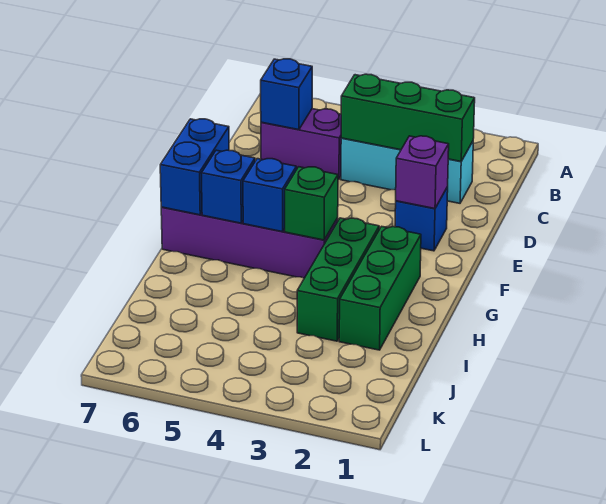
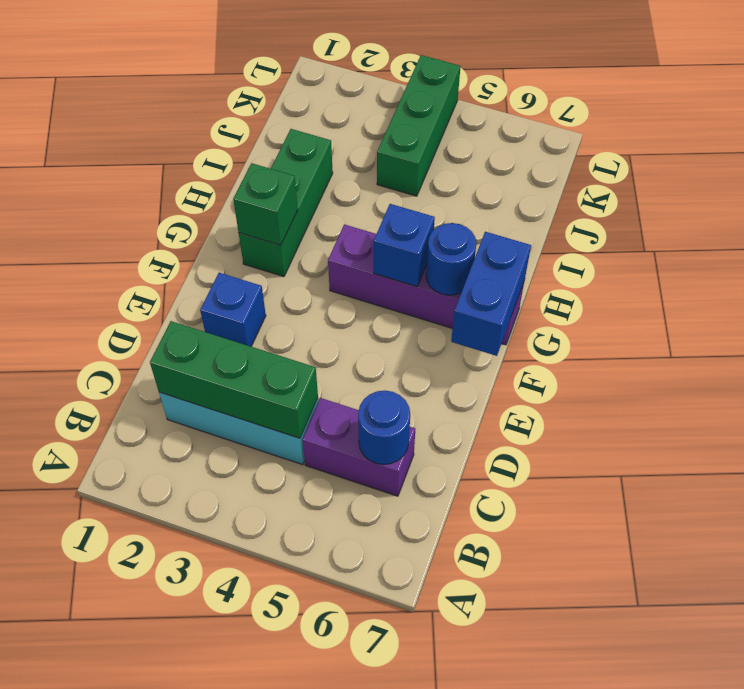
blue 1x1 brick [261,59,312,130] -> blue 1x1 round brick [358,391,410,465]
purple 1x1 brick [396,136,449,209] -> none
green 1x3 brick [297,218,379,341] -> green 1x3 brick moved to [377,55,461,196]
green 1x1 brick [285,167,338,240] -> green 1x1 brick moved to [233,163,298,245]
blue 1x1 brick [202,150,255,223] -> blue 1x1 round brick [426,223,477,295]

